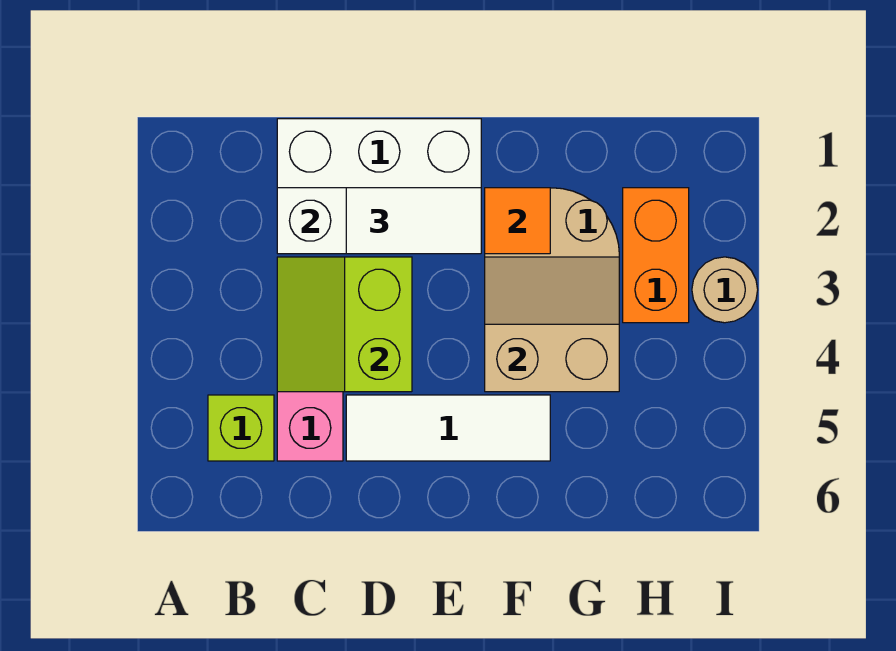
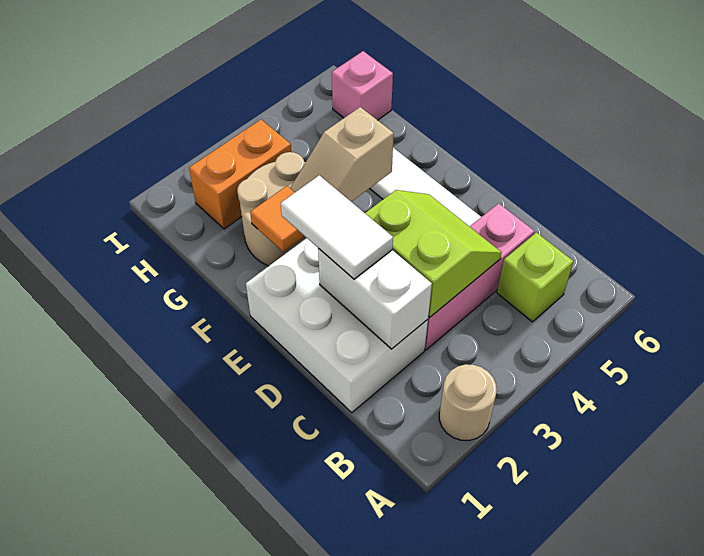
lime 2x2 slope [277,257,412,392] -> lime 2x2 slope turned to [365,190,502,317]
tan 2x2 slope [485,257,619,392] -> tan 1x2 slope [290,107,394,202]
none -> pink 1x1 brick [332,51,393,120]
tan 1x1 round brick [692,257,758,323] -> tan 1x1 round brick moved to [439,364,497,441]

